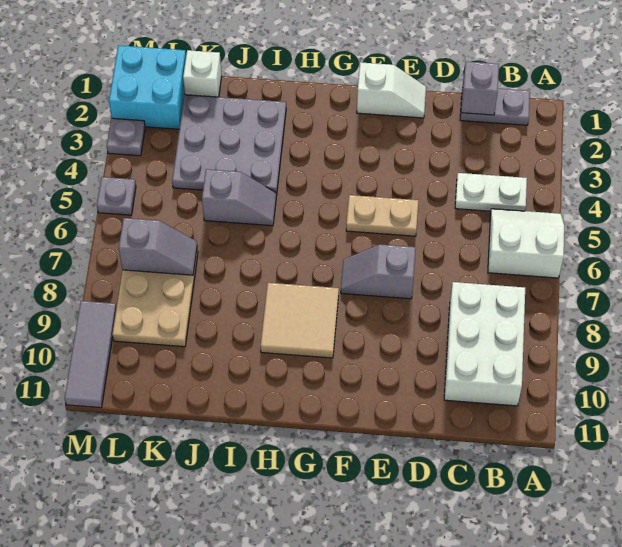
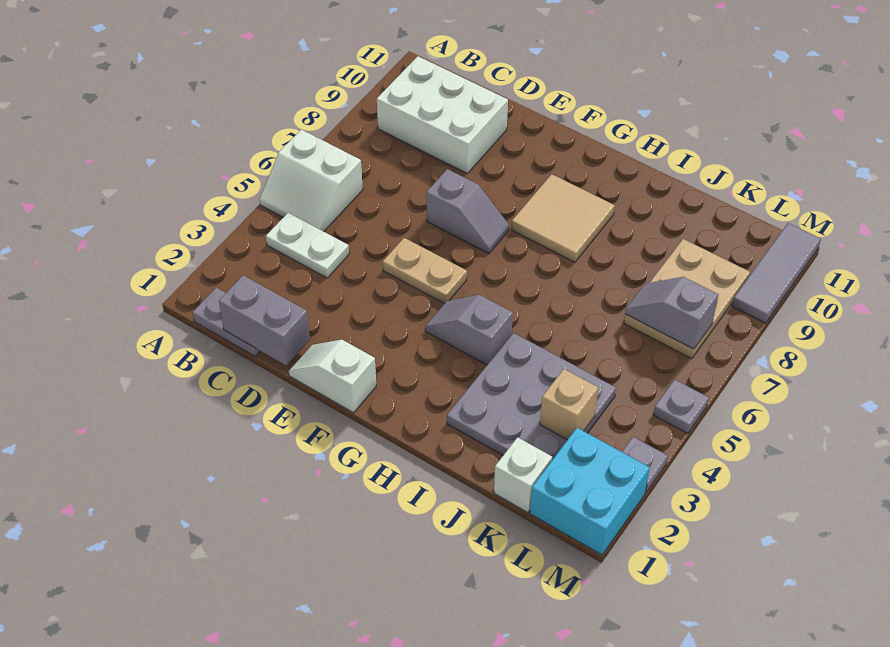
white 2x3 brick [444,282,525,406] -> white 2x3 brick turned to [377,56,508,173]
grey 1x1 brick [461,62,499,115] -> grey 1x2 brick [219,275,310,365]
grey 1x2 slope [202,169,276,226] -> grey 1x2 slope moved to [425,295,513,365]
none -> tan 1x1 brick [540,369,598,440]

